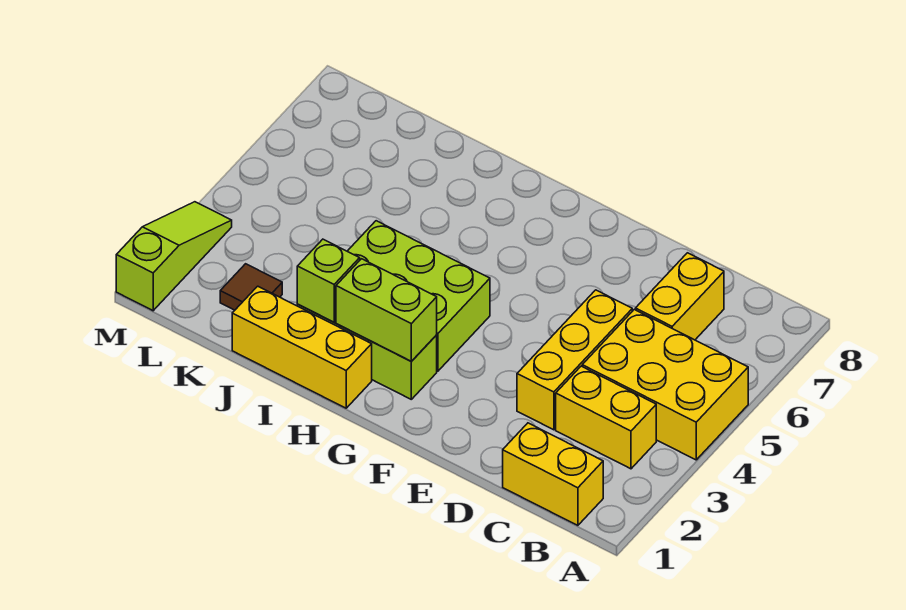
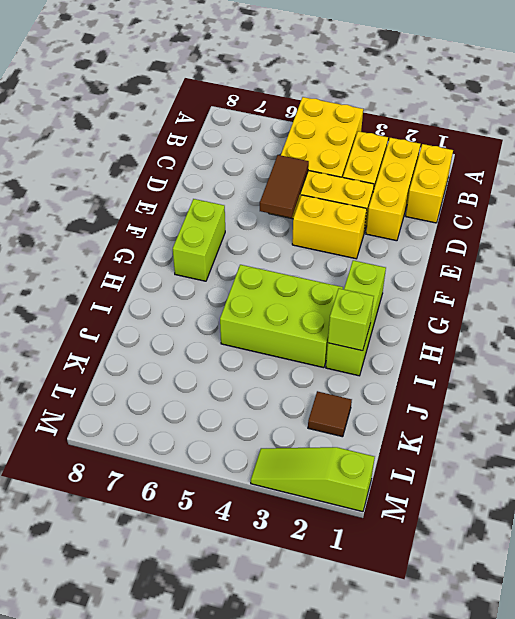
yellow 1x2 brick [636,253,724,340] -> yellow 1x2 brick moved to [292,195,367,259]
none -> brown 1x2 tile [260,155,309,218]
lime 1x2 brick [336,259,437,361] -> lime 1x2 brick moved to [173,199,225,281]
lime 2x3 brick [347,221,490,371] -> lime 2x3 brick turned to [220,265,343,368]
yellow 1x3 brick [232,286,372,408] -> yellow 1x3 brick moved to [366,138,420,241]

